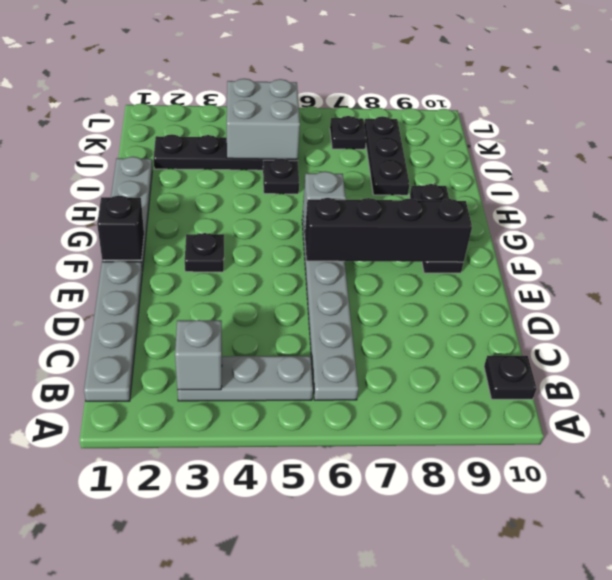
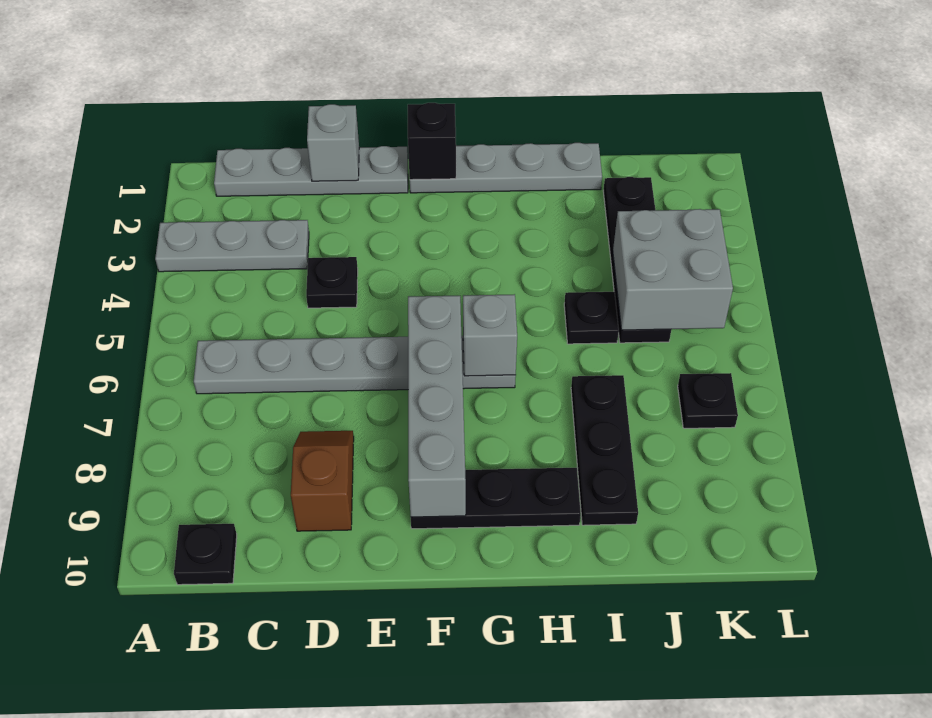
grey 1x3 plate [177,356,313,401] -> grey 1x3 plate turned to [155,220,309,272]
grey 1x1 brick [175,320,222,390] -> grey 1x1 brick moved to [307,104,359,181]
none -> brown 1x2 slope [291,431,354,531]
black 1x1 plate [185,233,224,272] -> black 1x1 plate moved to [306,257,358,308]
black 1x4 brick [305,198,472,262] -> grey 1x4 brick [408,296,466,517]
black 1x3 plate [364,116,410,195] -> black 1x3 plate turned to [571,375,638,525]

